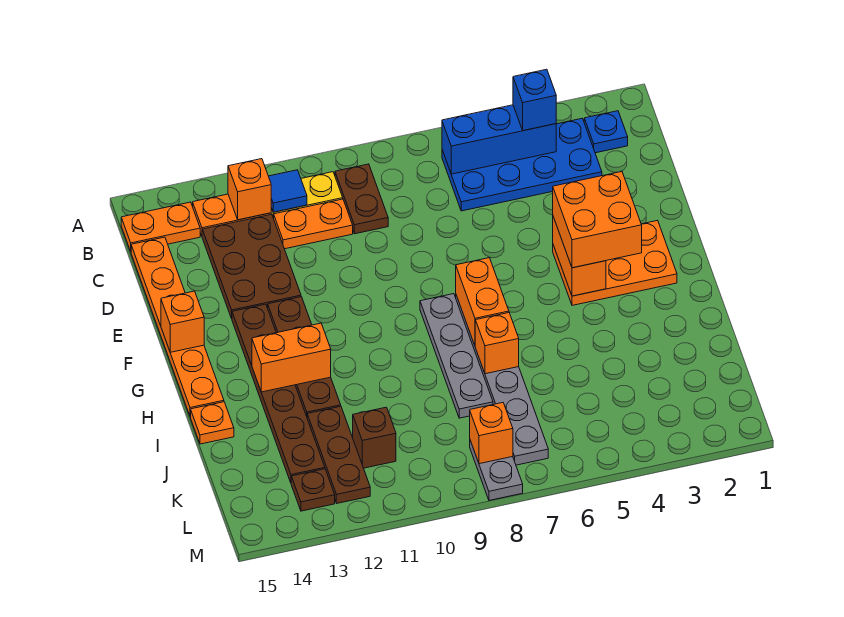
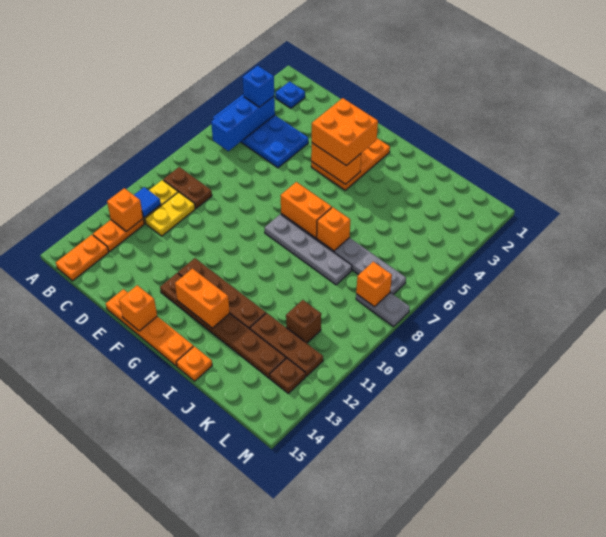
blue 2x4 plate [442,119,602,211] -> blue 2x4 plate turned to [213,95,308,168]
orange 1x2 plate [274,199,353,249] -> yellow 1x2 plate [145,192,195,236]
brown 2x3 plate [202,214,301,319] -> none
orange 1x6 plate [131,237,224,417] -> orange 1x4 plate [106,289,193,366]
orange 1x2 brick [252,323,331,392] -> orange 1x2 brick turned to [175,269,230,328]

